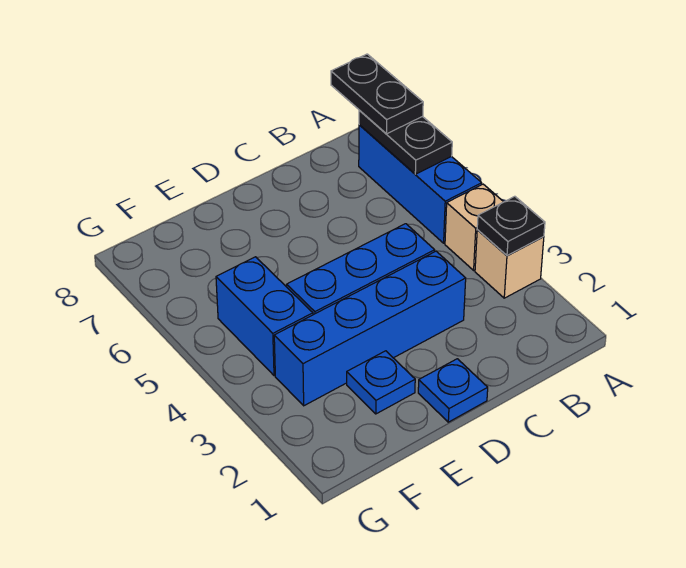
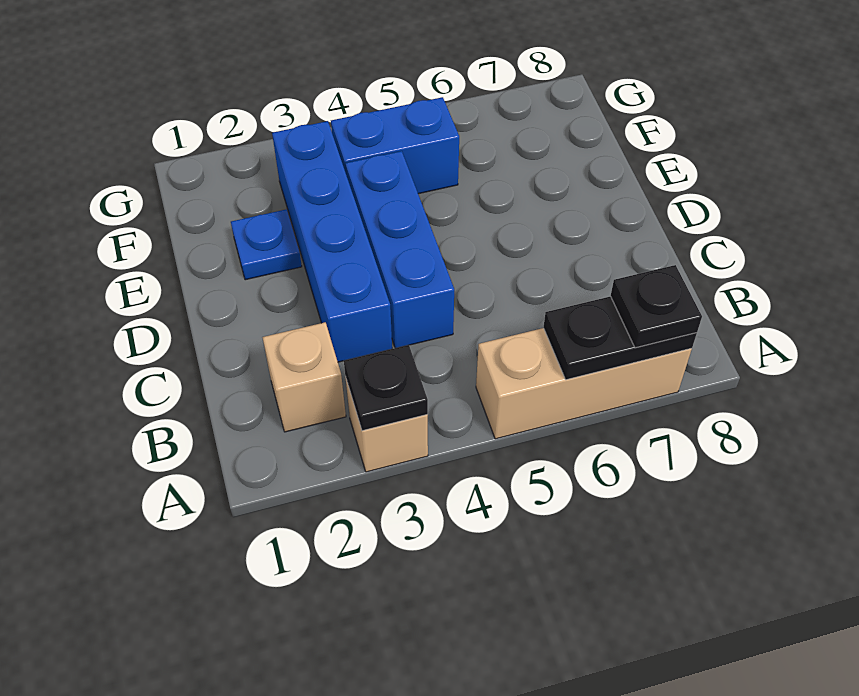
tan 1x1 brick [445,184,503,270] -> tan 1x1 brick moved to [262,322,346,432]
blue 1x3 brick [359,125,482,243] -> tan 1x3 brick [476,328,692,439]
black 1x2 plate [331,54,423,134] -> black 1x1 plate [611,265,702,348]
blue 1x1 plate [418,359,488,422] -> none

